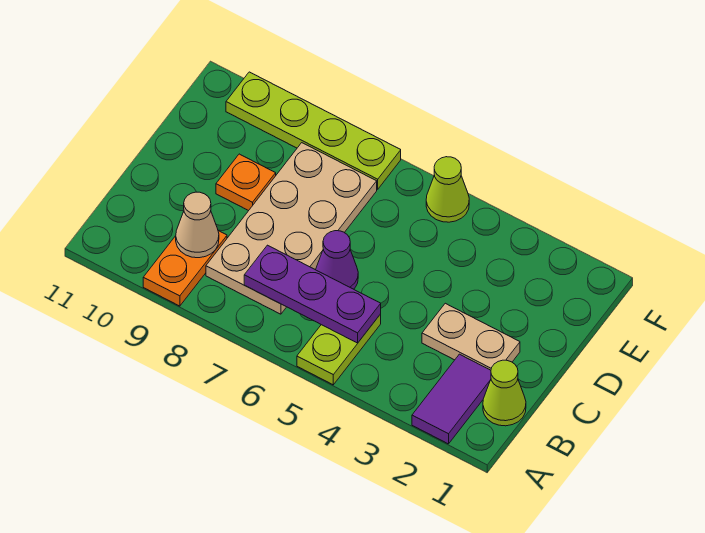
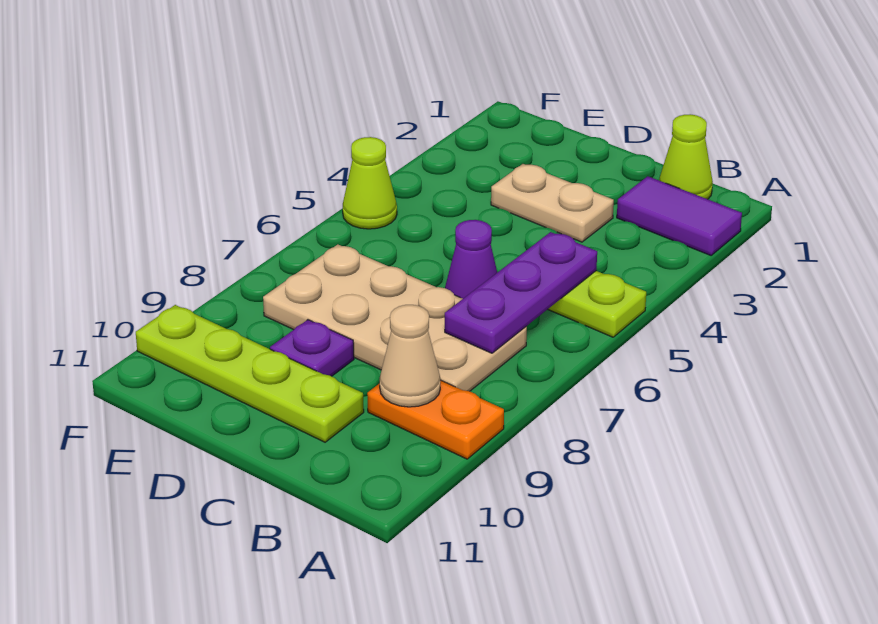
tan 1x2 plate [422,303,520,370] -> tan 1x2 plate turned to [491,164,614,242]
orange 1x1 plate [216,154,276,211] -> purple 1x1 plate [270,320,354,376]
lime 1x4 plate [226,72,401,189] -> lime 1x4 plate turned to [136,305,364,442]

